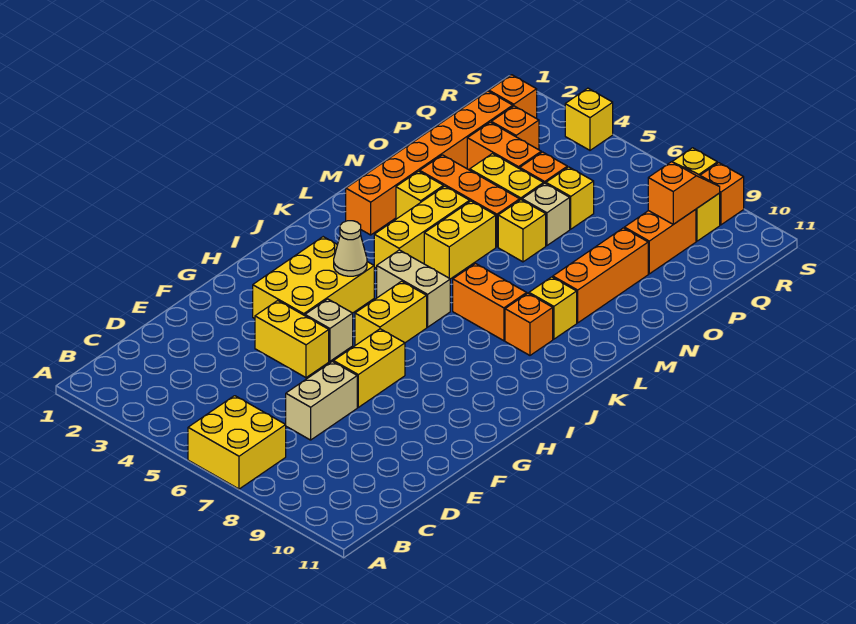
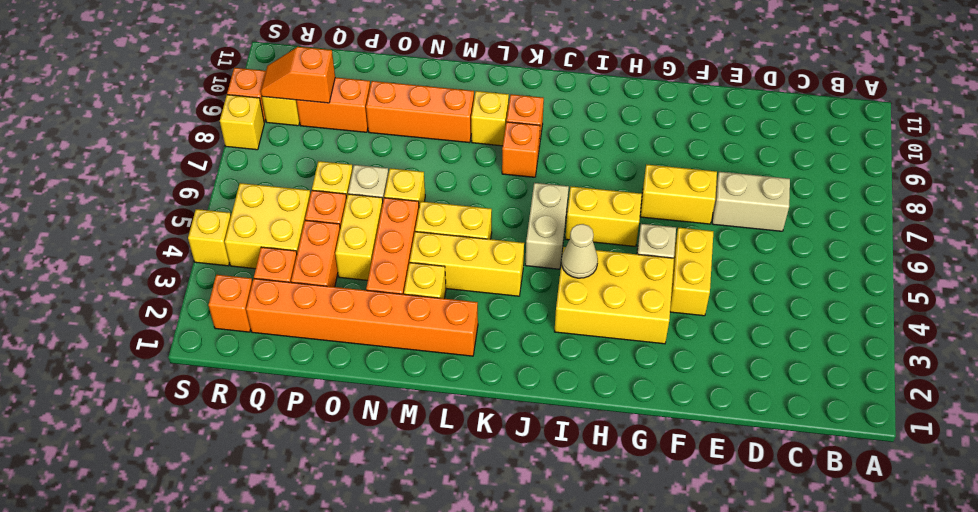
yellow 2x2 brick [188,396,286,489] -> yellow 2x2 brick moved to [225,183,311,269]
orange 1x2 brick [453,264,527,341] -> orange 1x1 brick [502,122,540,177]

